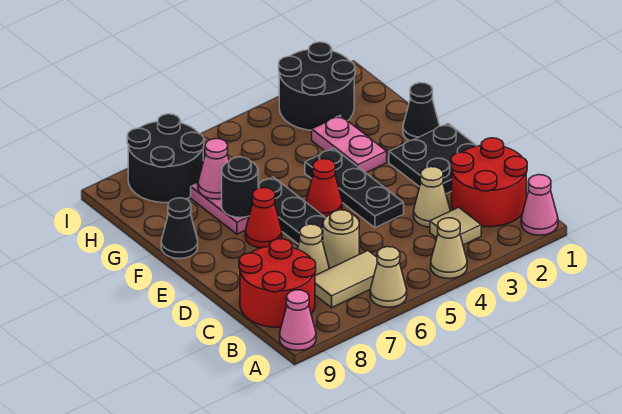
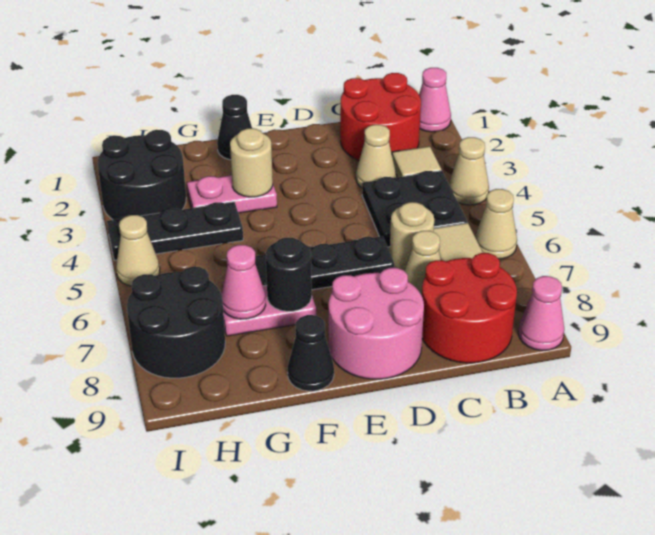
black 2x2 plate [389,124,477,194] -> black 2x2 plate moved to [362,171,467,247]
black 1x3 plate [305,148,404,228] -> black 1x3 plate moved to [107,202,243,260]
none -> pink 2x2 round brick [329,268,424,379]
red 1x1 cone [306,159,342,217] -> none
red 1x1 cone [245,188,282,248] -> none
none -> tan 1x1 round brick [230,128,273,197]
none -> tan 1x1 cone [116,215,160,286]

